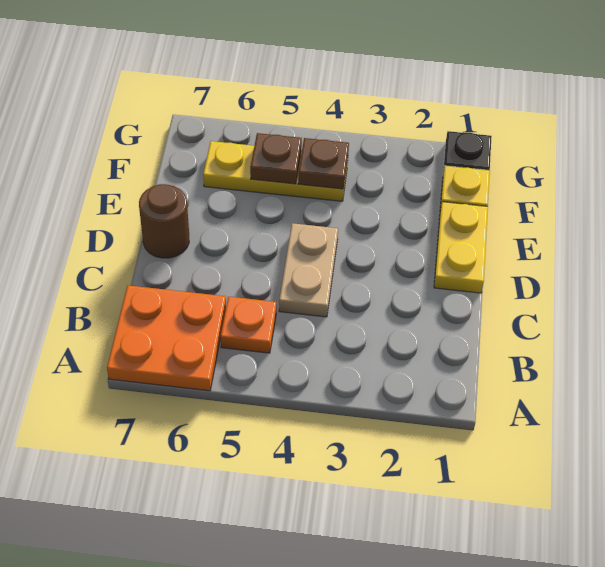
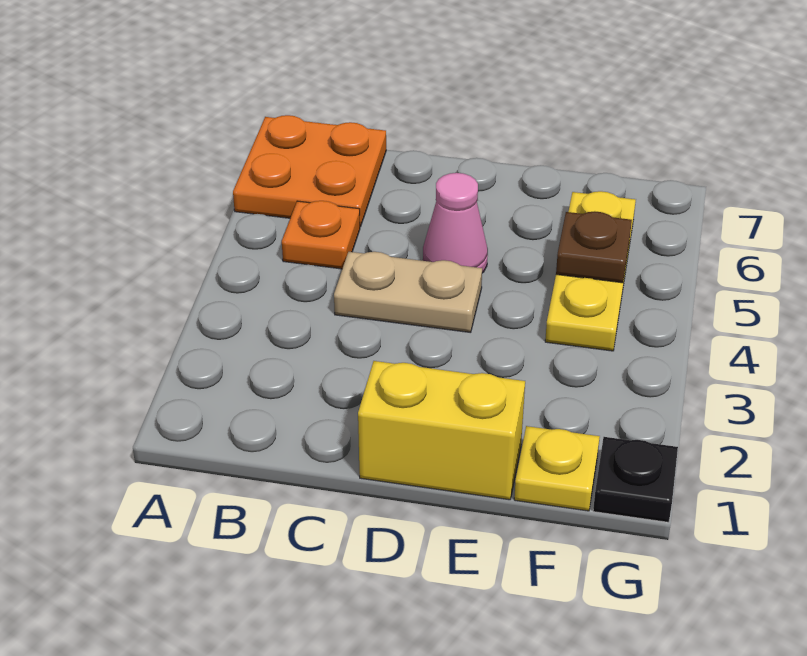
yellow 1x2 plate [434,202,488,293] -> yellow 1x2 brick [358,361,525,500]
none -> pink 1x1 cone [423,173,488,273]
brown 1x1 round brick [139,184,189,258] -> none
brown 1x1 plate [298,138,349,189] -> none

